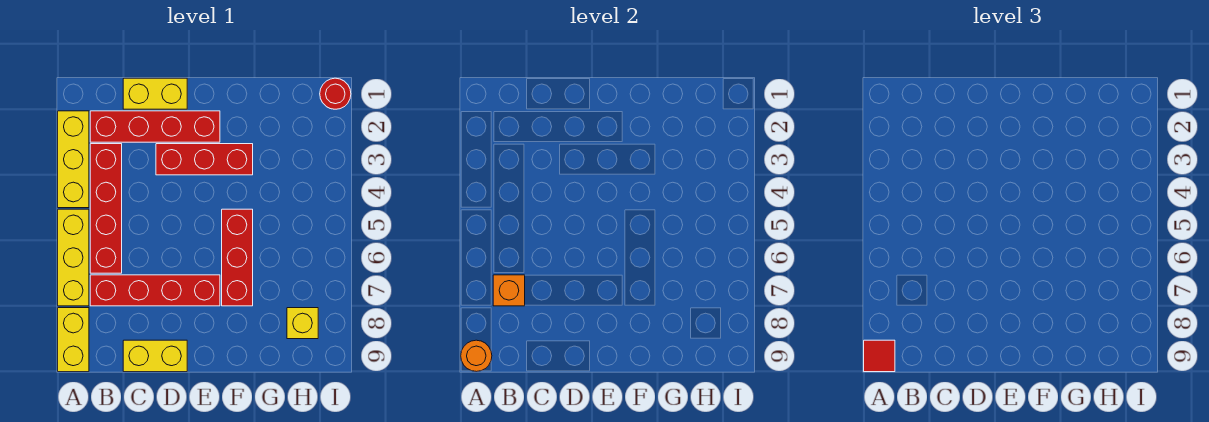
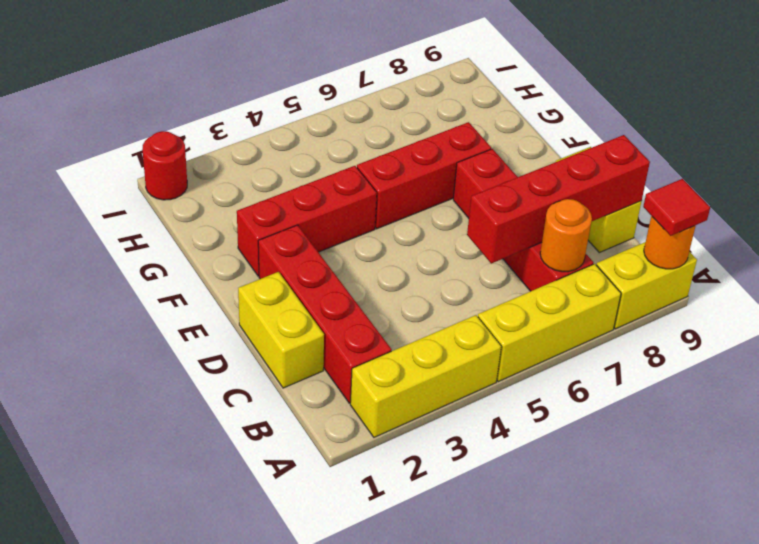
red 1x4 brick [90,144,122,273] -> red 1x4 brick moved to [467,135,650,263]
orange 1x1 brick [493,275,525,306] -> orange 1x1 round brick [540,199,592,272]
red 1x3 brick [156,144,253,175] -> red 1x3 brick turned to [237,166,377,276]
yellow 1x1 brick [287,308,318,339] -> none

